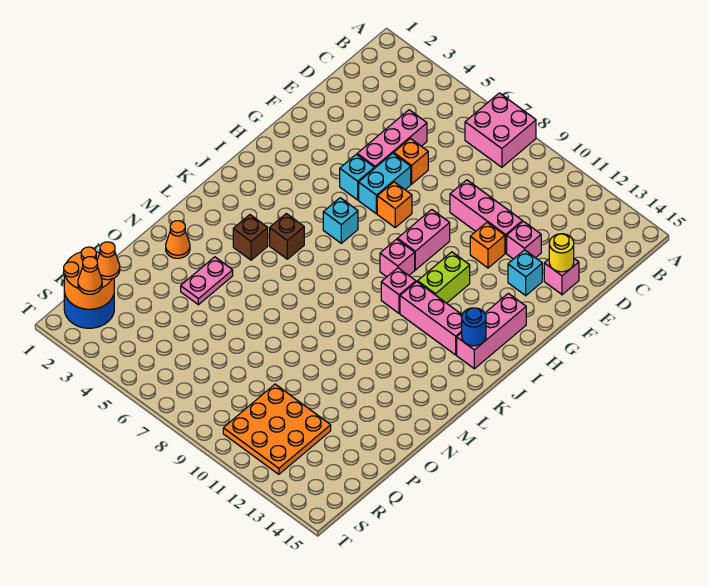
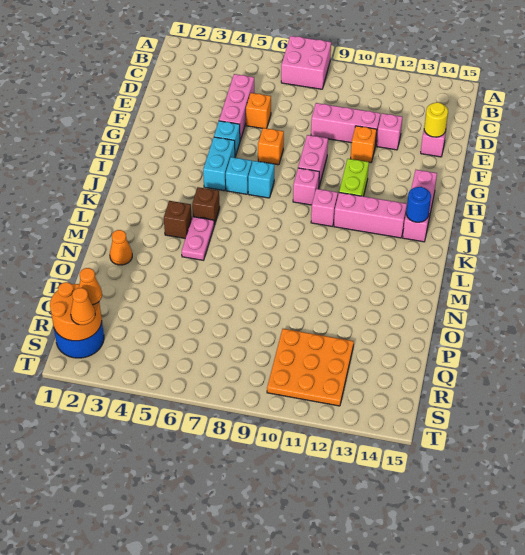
cyan 1x2 brick [359,153,411,214] -> cyan 1x2 brick moved to [203,137,235,191]
cyan 1x1 brick [508,250,542,296] -> cyan 1x1 brick moved to [248,161,274,198]
pink 1x2 plate [181,257,233,305] -> pink 1x2 plate moved to [182,217,214,260]

